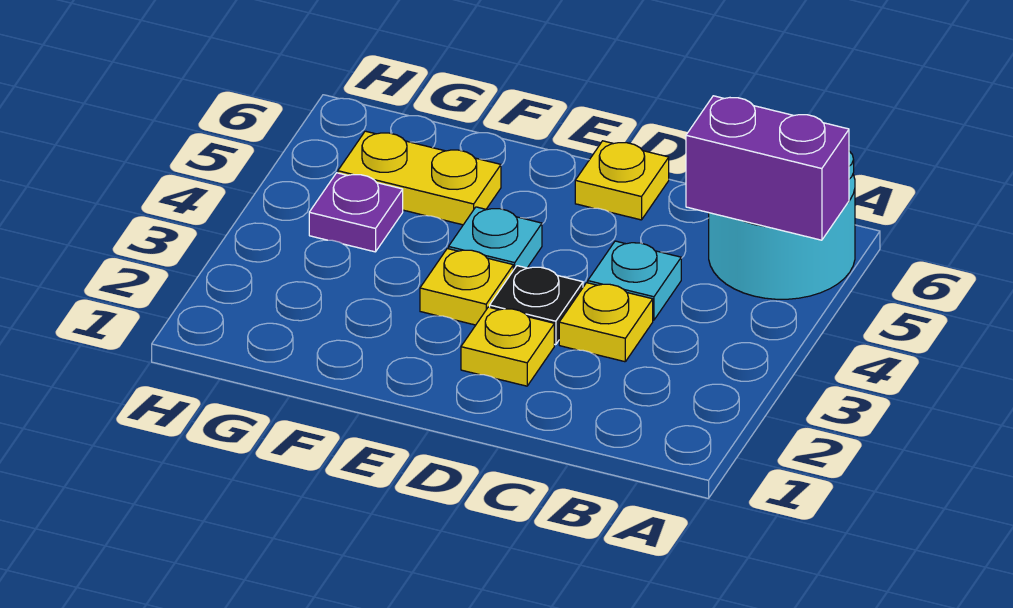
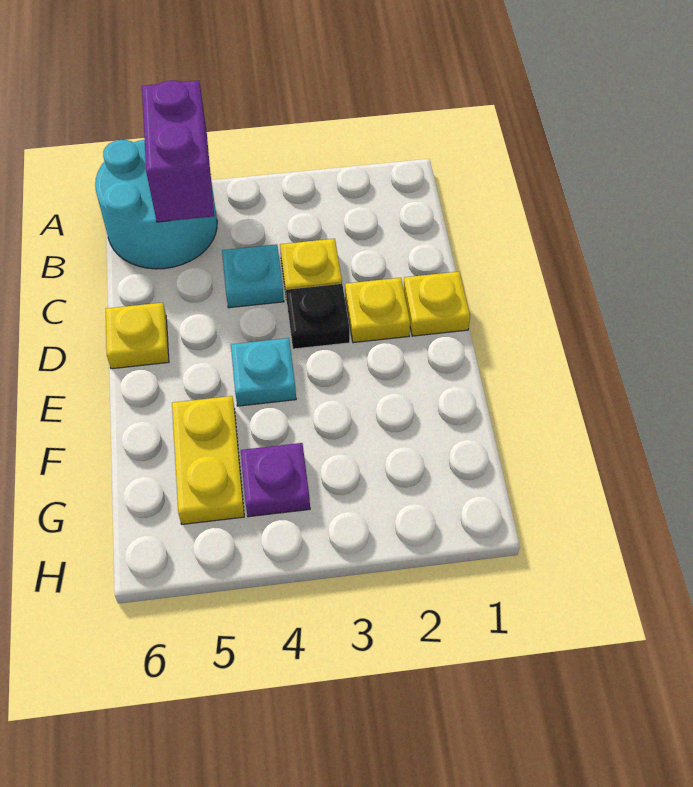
yellow 1x1 plate [420,249,513,325] -> yellow 1x1 plate moved to [403,272,470,336]

